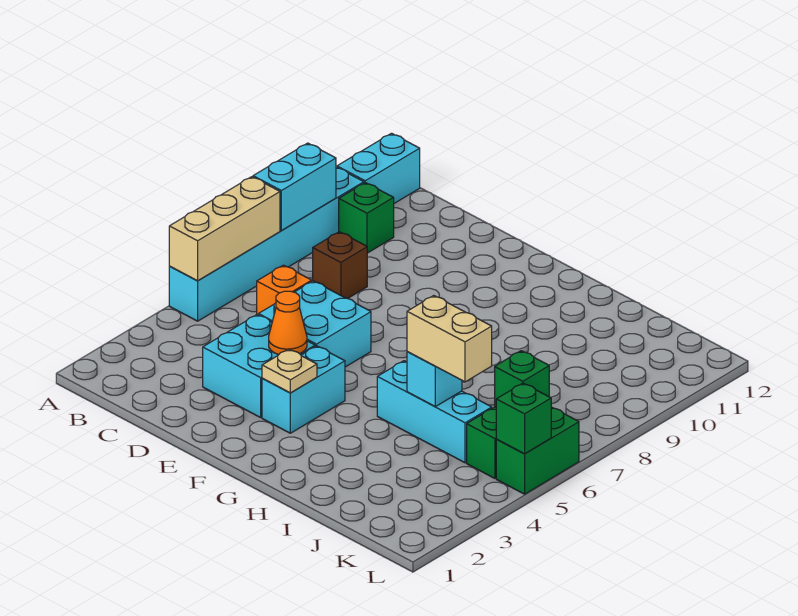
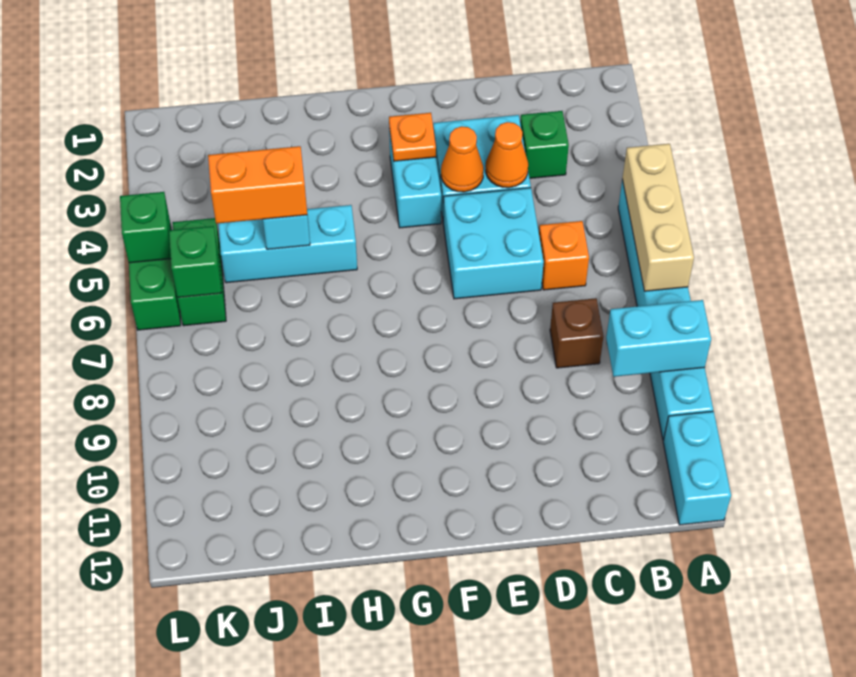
cyan 1x2 brick [253,143,336,230] -> cyan 1x2 brick turned to [606,300,711,377]
green 1x1 brick [339,183,394,253] -> green 1x1 brick moved to [520,111,569,178]
none -> orange 1x1 cone [486,122,528,188]
tan 1x1 plate [262,349,317,393] -> orange 1x1 plate [389,113,436,161]
tan 1x2 brick [407,296,492,382] -> orange 1x2 brick [208,146,307,224]

